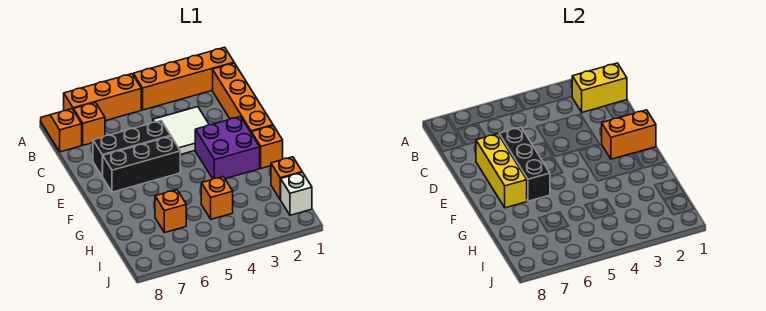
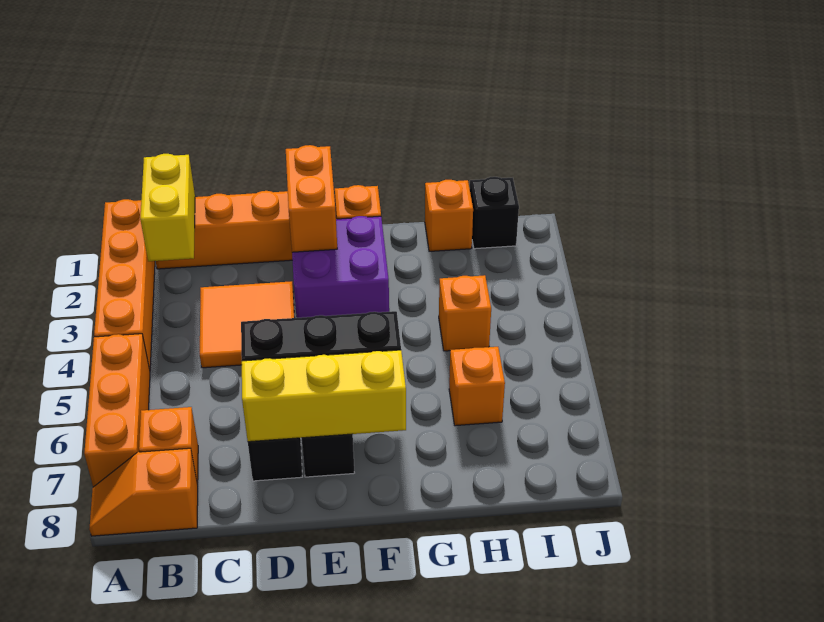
white 2x2 tile [153,107,209,155] -> orange 2x2 tile [200,281,295,368]
white 1x1 brick [280,172,312,215] -> black 1x1 brick [470,177,519,249]

